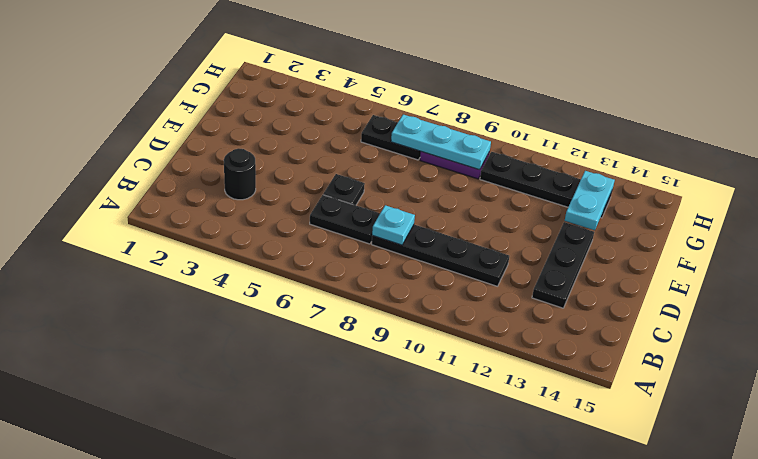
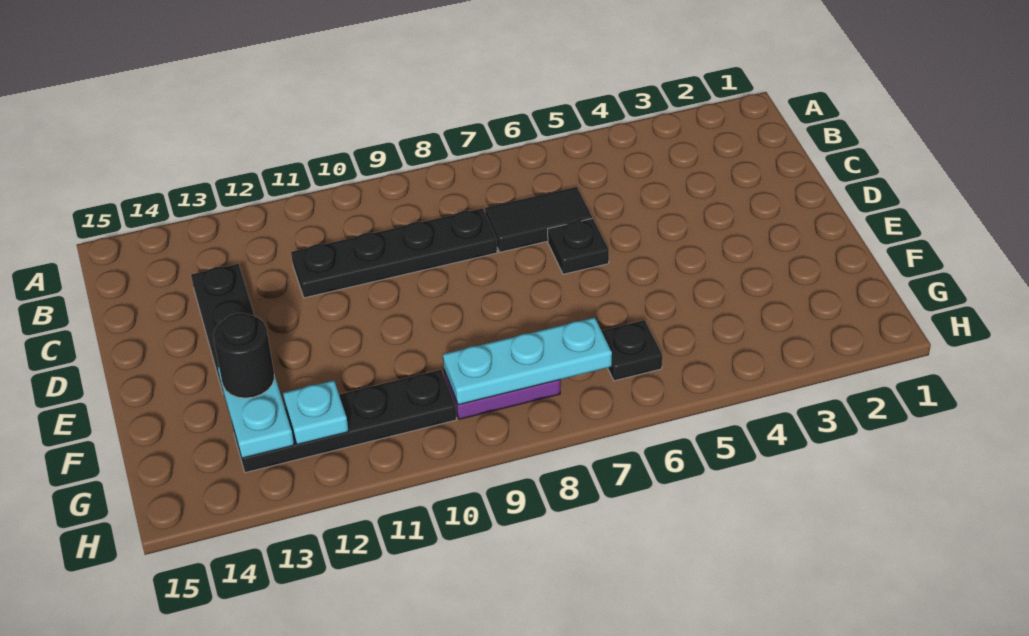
black 1x1 round brick [224,148,256,200] -> black 1x1 round brick moved to [213,313,274,398]
black 1x2 plate [310,195,380,244] -> black 1x2 tile [485,187,592,252]
cyan 1x1 plate [372,205,415,245] -> cyan 1x1 plate moved to [283,380,349,445]
black 1x2 plate [361,115,421,160] -> black 1x1 plate [602,320,662,381]

